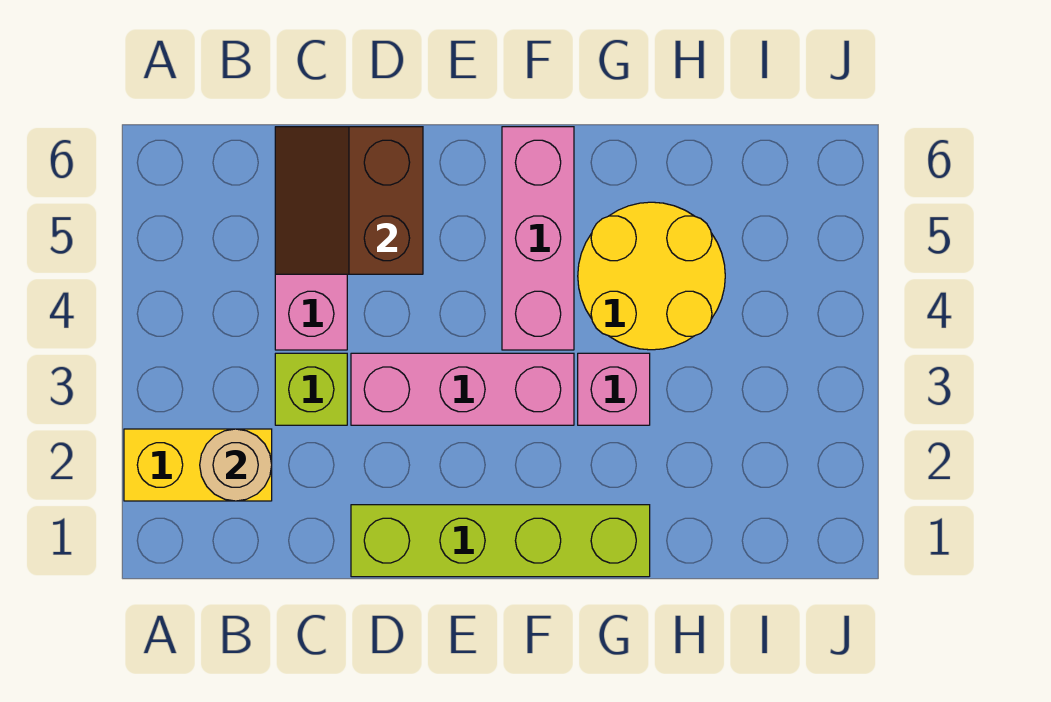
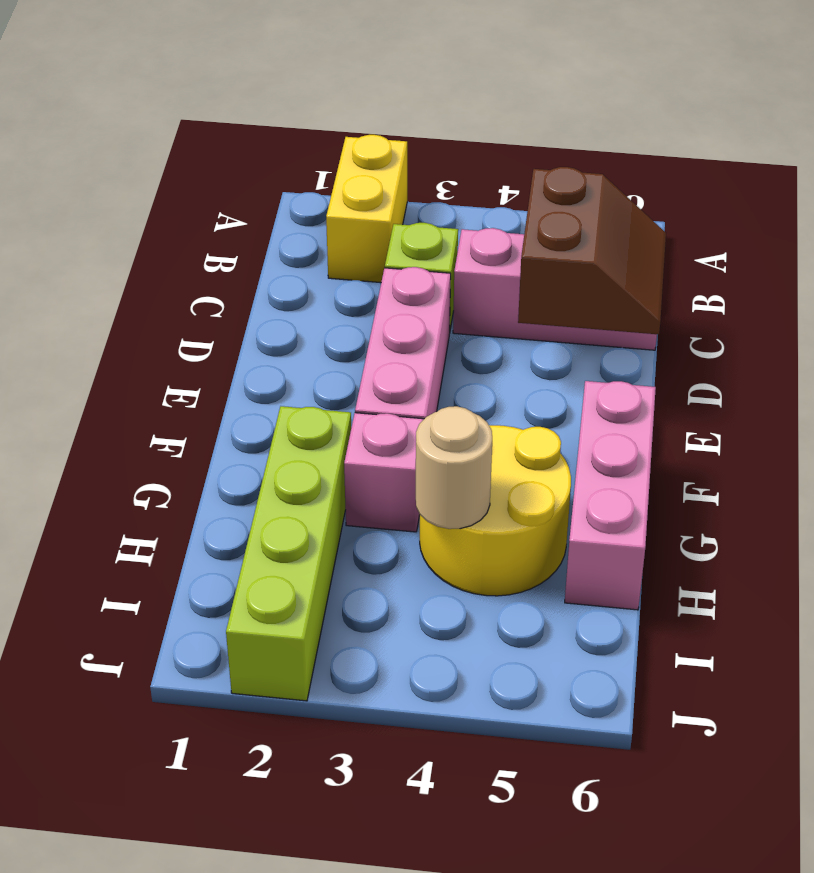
tan 1x1 round brick [200,429,272,501] -> tan 1x1 round brick moved to [416,406,492,529]
brown 2x2 slope [275,127,423,274] -> brown 2x2 slope turned to [518,167,666,334]
lime 1x4 brick [351,505,650,577] -> lime 1x4 brick moved to [226,406,351,701]
pink 1x3 brick [502,127,574,350] -> pink 1x3 brick turned to [565,381,656,610]

